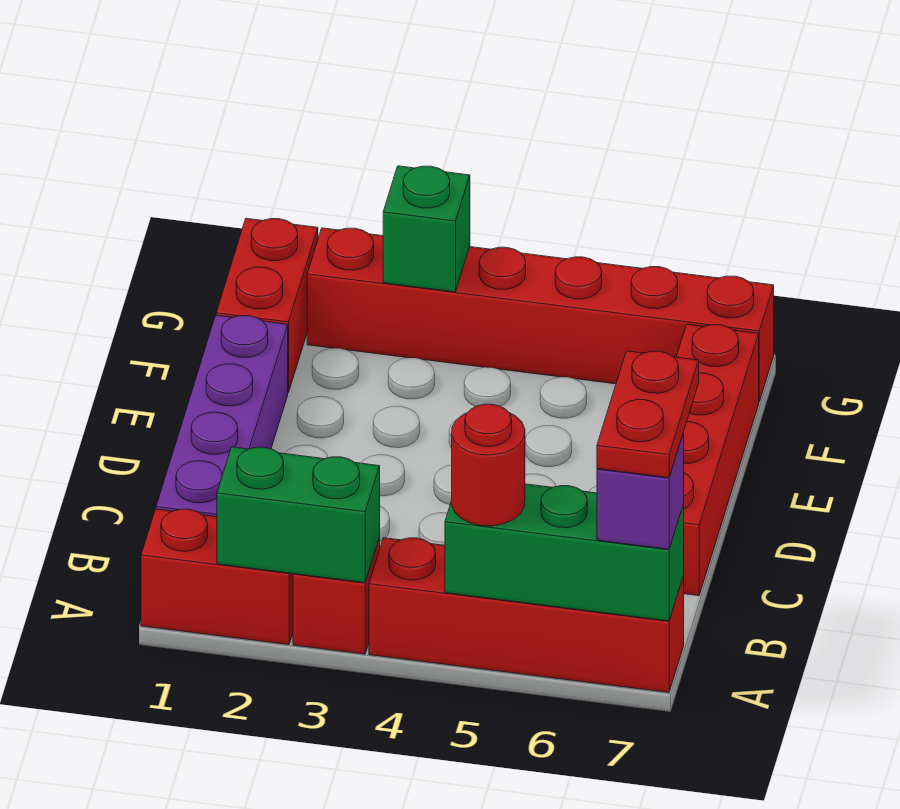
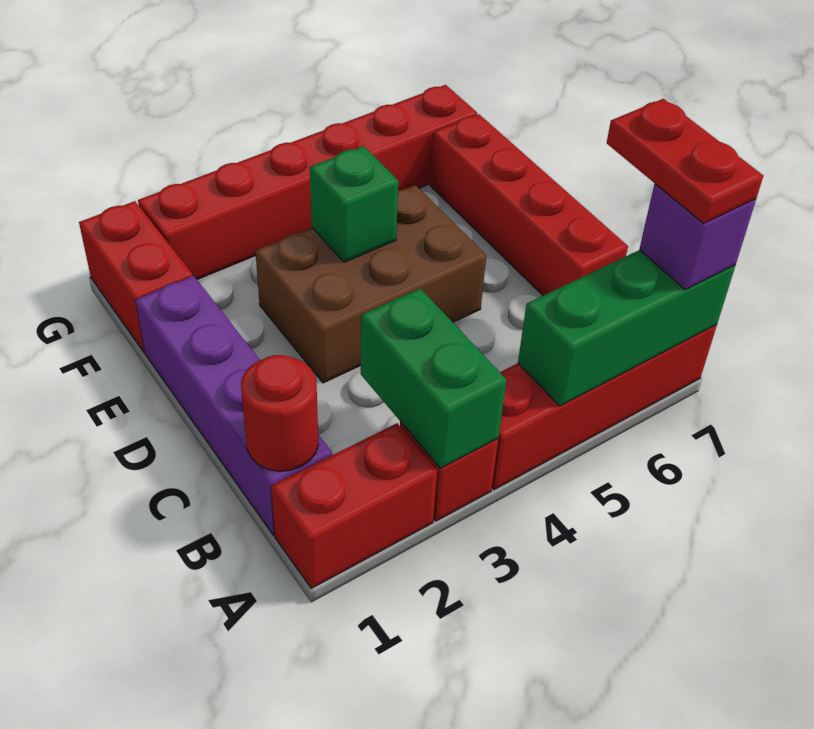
green 1x2 brick [217,447,380,583] -> green 1x2 brick turned to [361,288,507,468]
red 1x1 round brick [452,404,525,526] -> red 1x1 round brick moved to [241,355,319,471]
none -> brown 2x3 brick [255,185,486,383]
green 1x1 brick [383,166,470,292] -> green 1x1 brick moved to [310,146,398,262]

